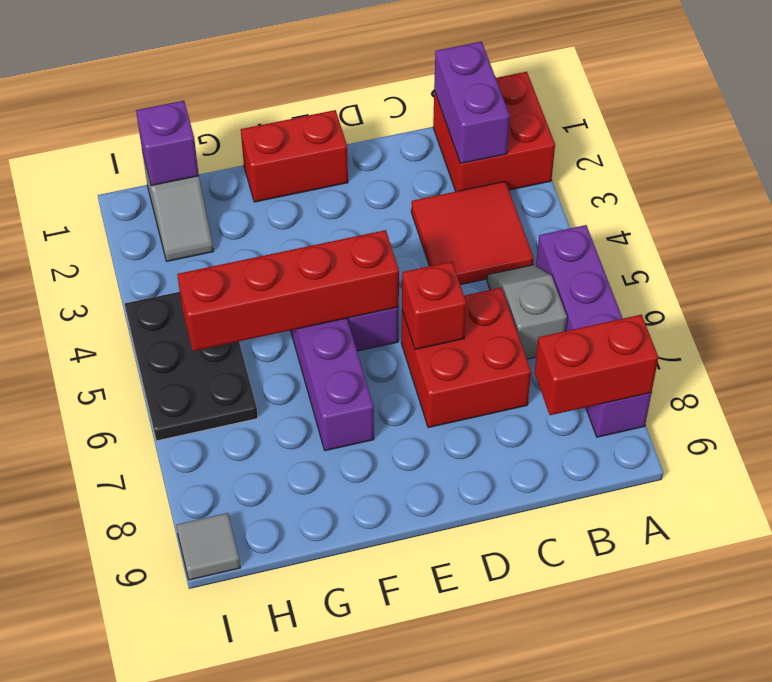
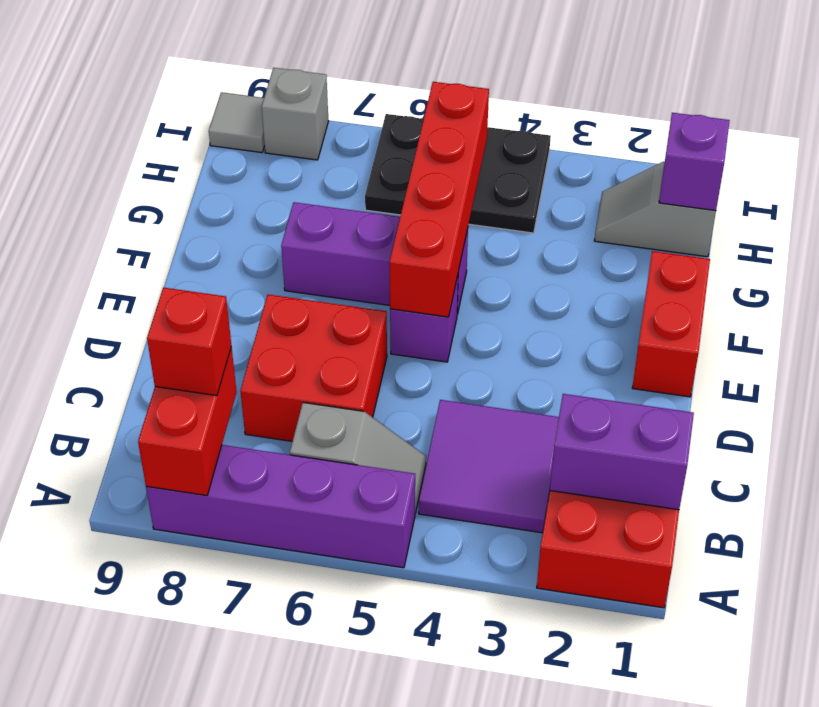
red 2x2 tile [411,181,534,285] -> purple 2x2 tile [419,400,559,533]
red 1x1 brick [402,262,466,349] -> red 1x1 brick moved to [147,287,231,396]
none -> grey 1x1 brick [262,68,328,160]

